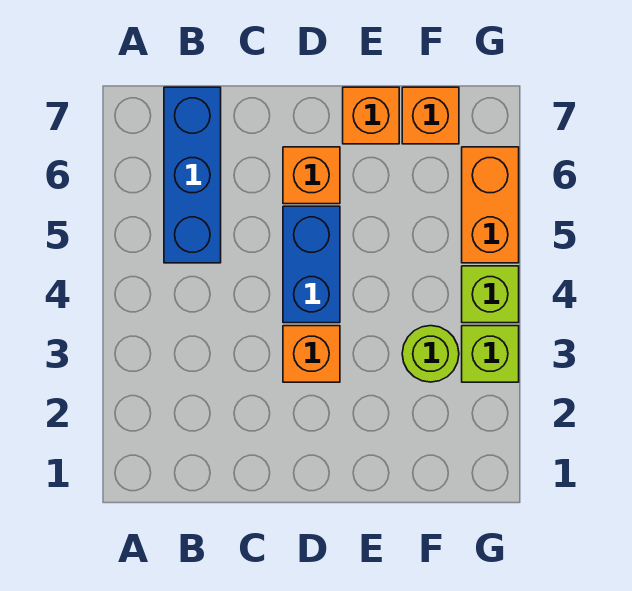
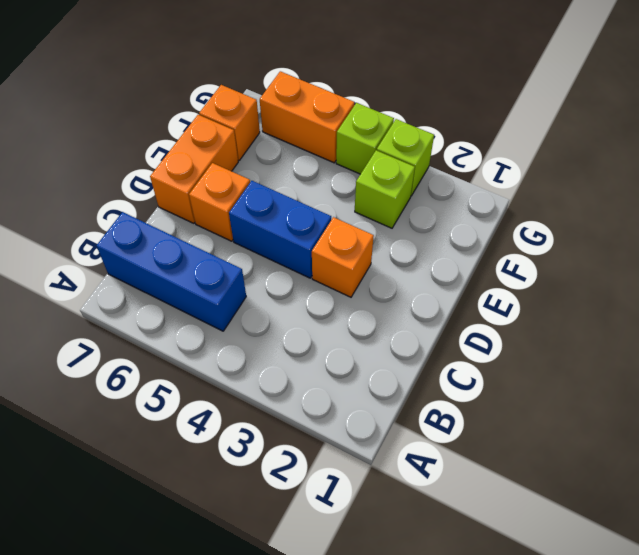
orange 1x1 brick [343,87,399,144] -> orange 1x2 brick [150,115,238,223]
lime 1x1 round brick [402,326,459,382] -> lime 1x1 brick [355,150,415,228]

